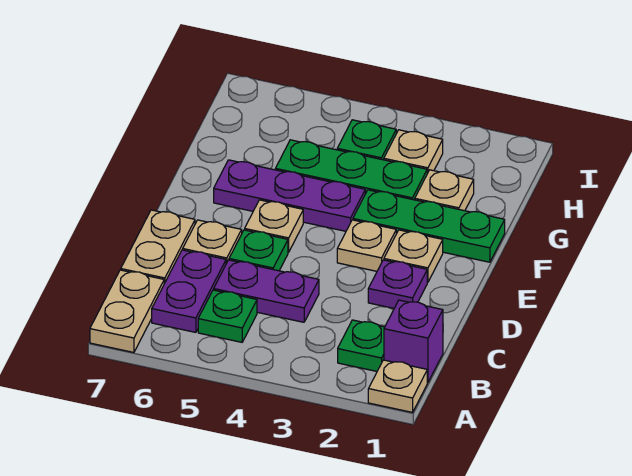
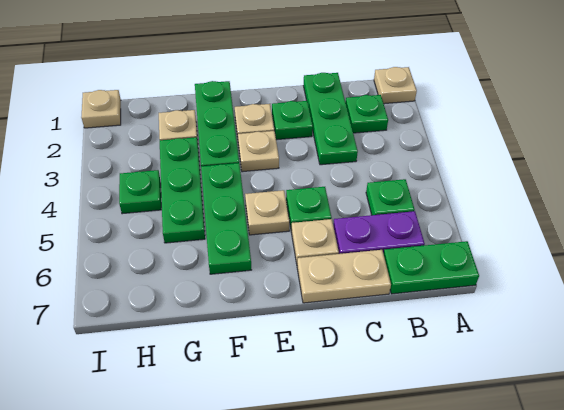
tan 1x2 plate [90,270,164,352] -> green 1x2 plate [384,241,479,294]
purple 1x1 brick [384,300,443,382] -> none
none -> green 1x3 plate [303,73,358,165]
purple 1x2 plate [214,260,319,322] -> none
purple 1x1 plate [368,260,427,308] -> green 1x1 plate [272,101,313,140]
purple 1x3 plate [214,160,365,231] -> green 1x3 plate [201,163,251,274]
tan 1x1 plate [384,130,443,173] -> tan 1x1 plate moved to [81,90,121,128]

